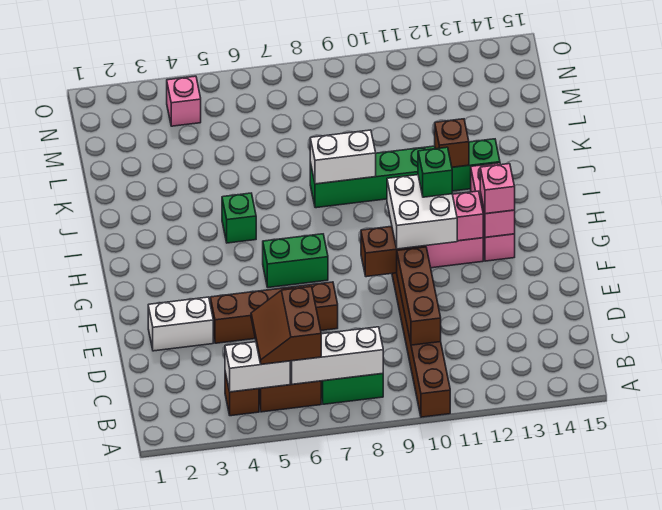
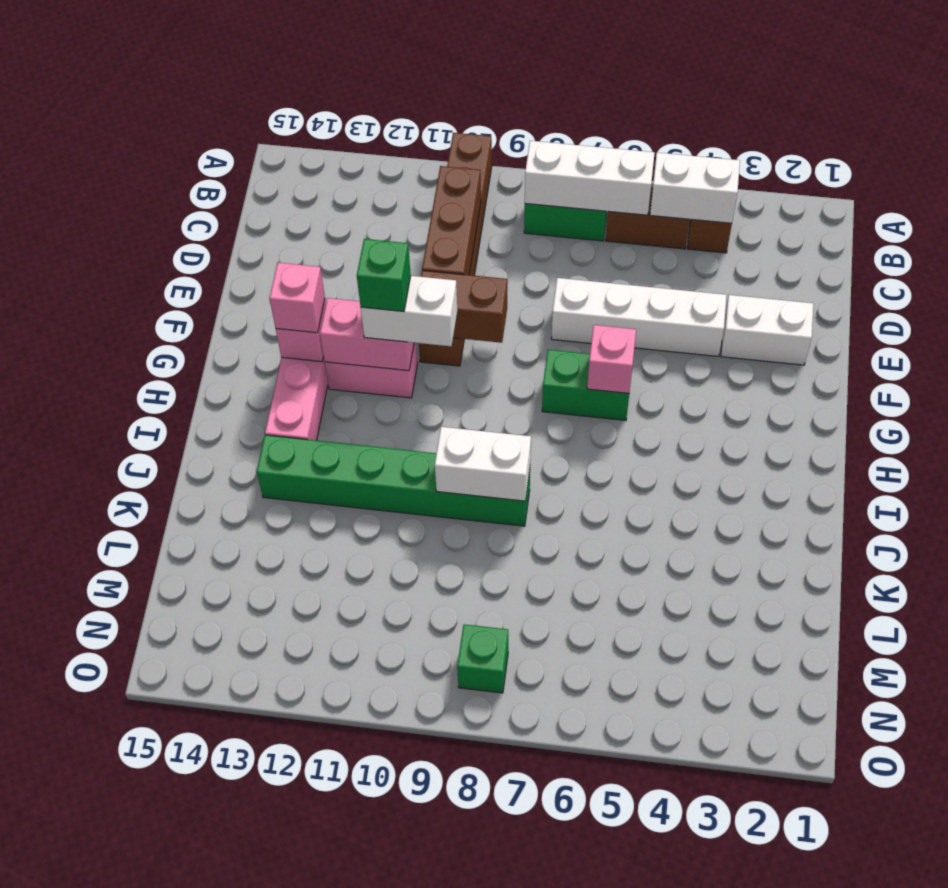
brown 2x2 slope [251,287,321,364] -> none
brown 1x4 brick [210,282,338,343] -> white 1x4 brick [551,278,727,356]
white 2x2 brick [387,175,457,249] -> white 1x2 brick [361,276,457,346]
green 1x1 brick [222,193,256,243] -> green 1x1 brick moved to [457,624,508,693]
brown 1x1 brick [435,119,469,167] -> none
pink 1x1 brick [167,76,201,126] -> pink 1x1 brick moved to [587,325,636,393]

